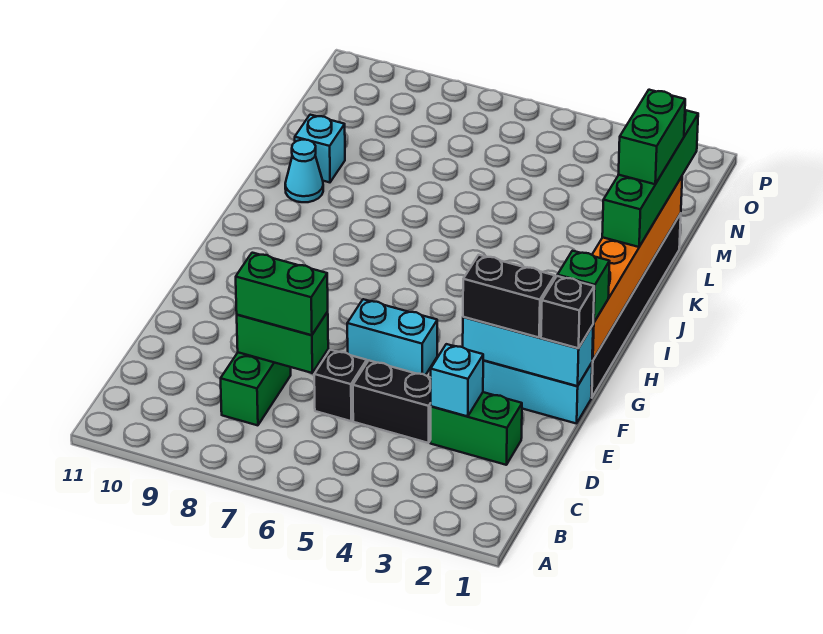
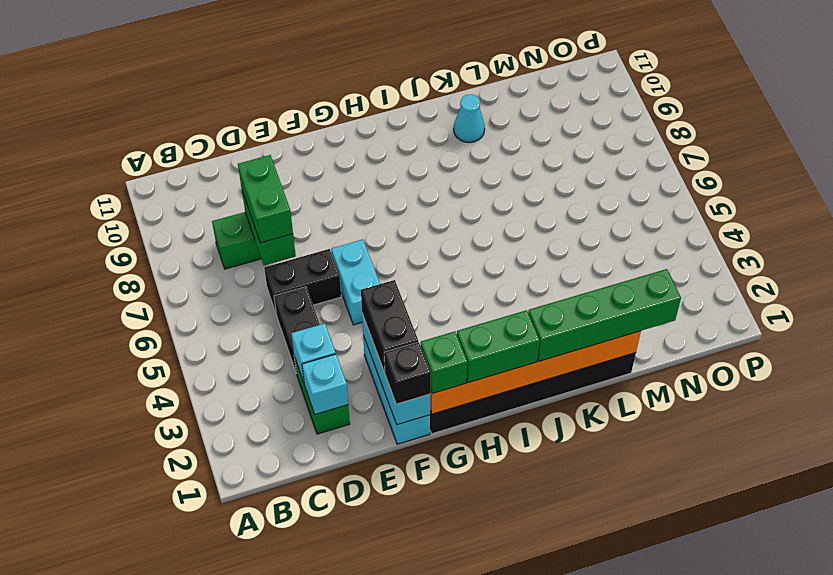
black 1x1 brick [314,350,367,421] -> black 1x2 brick [264,249,341,315]
green 1x2 brick [618,90,685,184] -> green 1x2 brick moved to [457,310,540,383]
cyan 1x1 brick [295,115,345,182] -> cyan 1x1 brick moved to [302,354,348,414]

